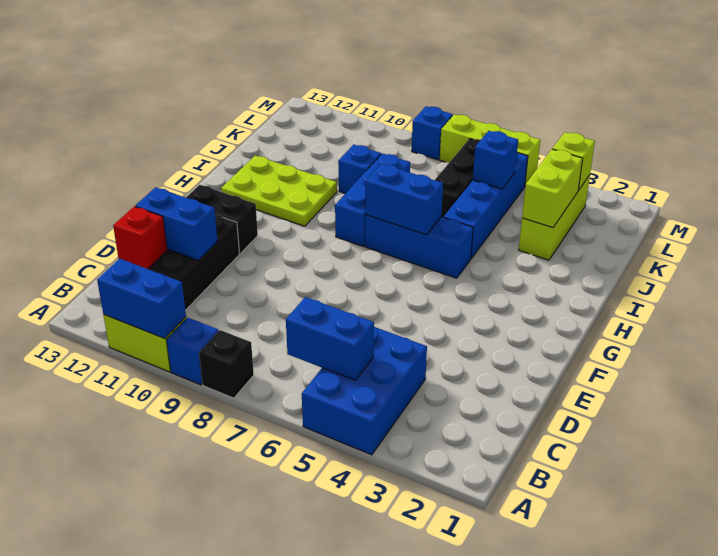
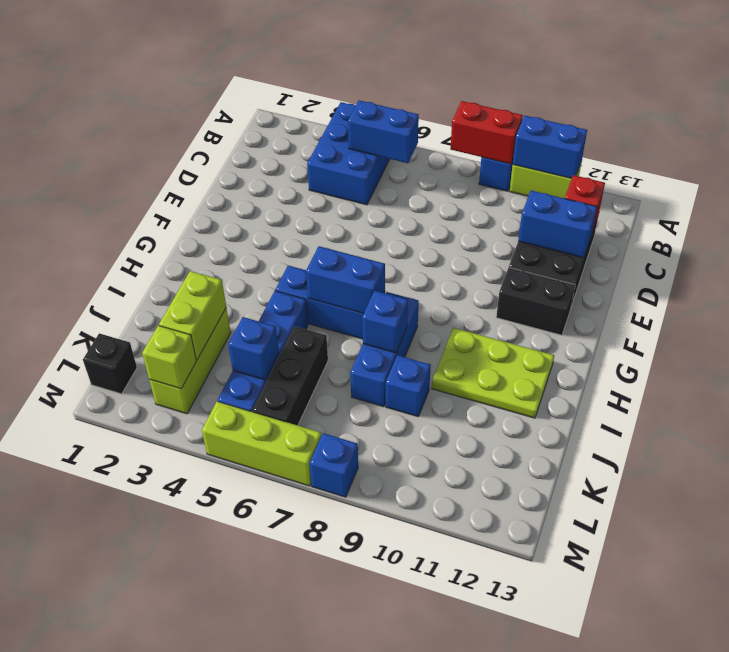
black 1x1 brick [199,330,254,398] -> black 1x1 brick moved to [83,333,137,394]
none -> red 1x2 brick [450,101,523,164]
none -> blue 1x1 brick [362,291,408,353]

